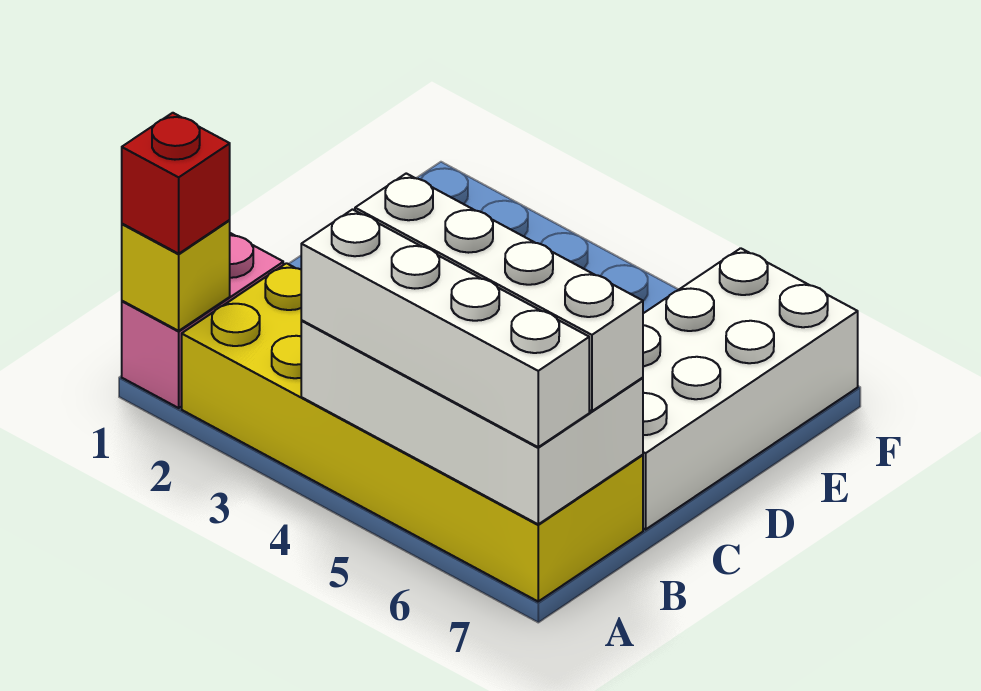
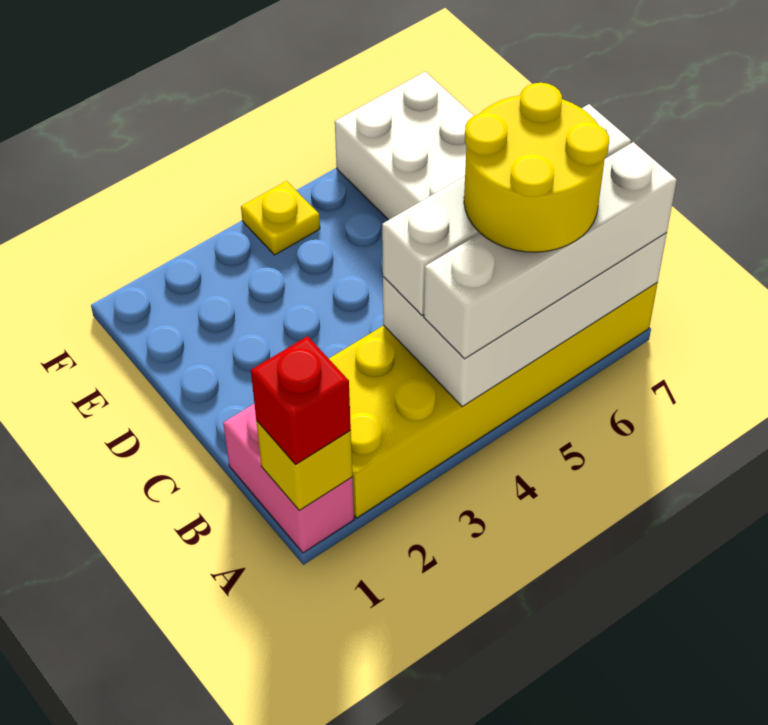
none -> yellow 2x2 round brick [464,83,609,252]
none -> yellow 1x1 plate [241,181,320,255]

